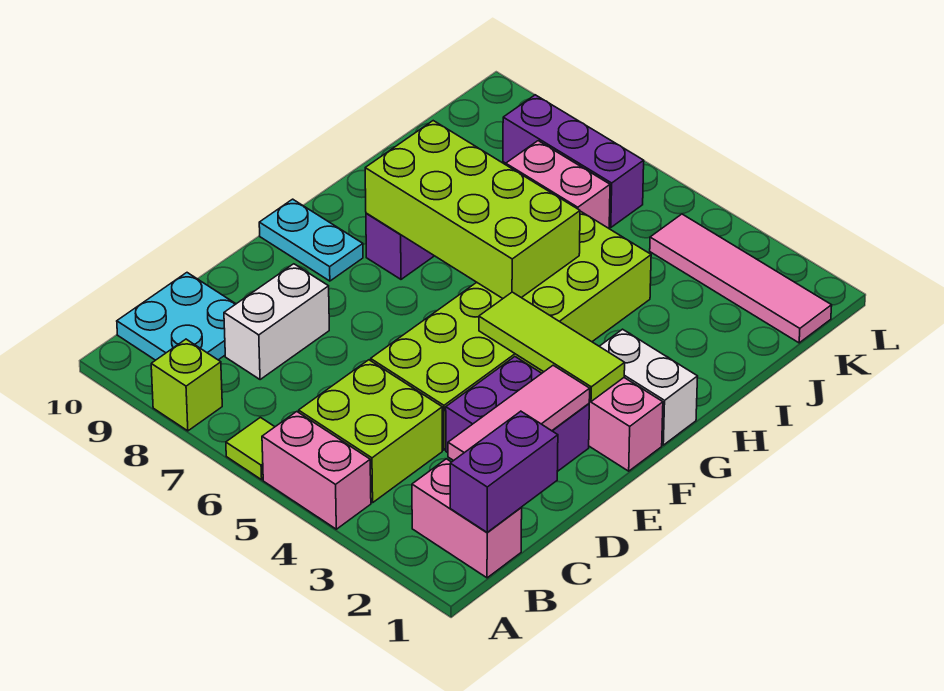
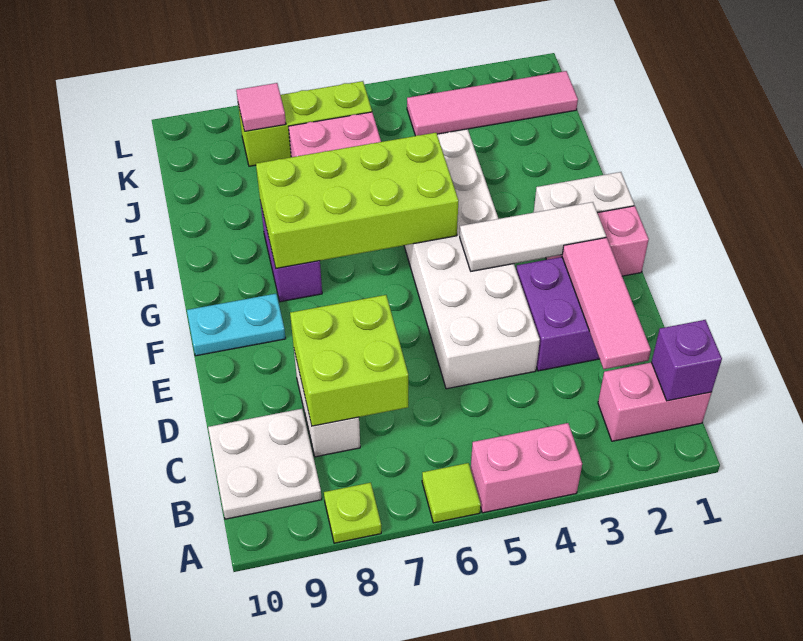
lime 1x1 brick [151,339,222,431] -> lime 1x1 plate [324,483,381,543]
purple 1x2 brick [450,411,558,532] -> purple 1x1 brick [651,320,722,401]
lime 2x2 brick [299,360,442,503] -> lime 2x2 brick moved to [290,295,408,426]
cyan 2x2 plate [117,273,235,360] -> white 2x2 plate [208,409,322,519]
lime 2x6 brick [371,211,651,450] -> white 2x6 brick [404,129,540,389]
lime 1x3 tile [479,292,625,401] -> white 1x3 tile [460,202,606,271]
purple 1x3 brick [503,95,644,228] -> lime 1x3 brick [238,81,372,166]
none -> pink 1x1 tile [236,83,286,131]

